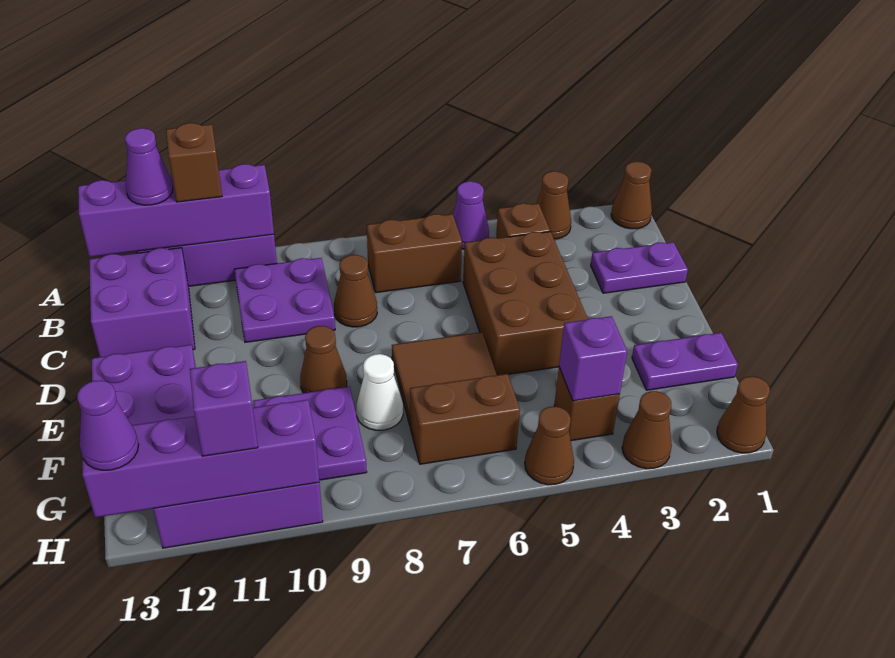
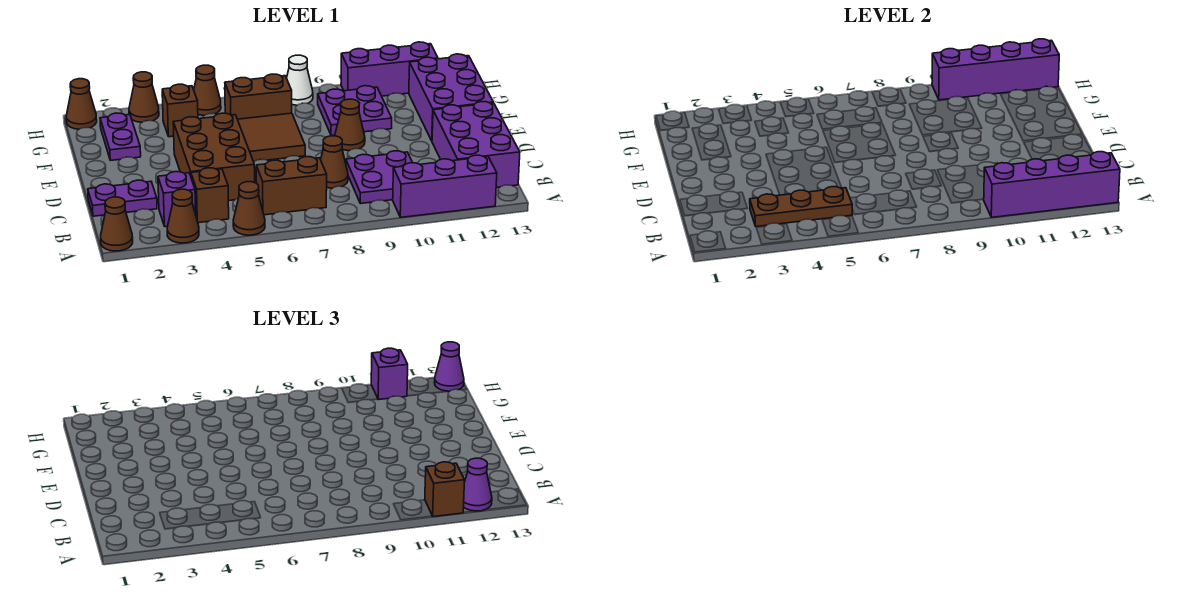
purple 1x1 cone [453,181,489,249] -> brown 1x1 cone [233,182,265,235]
none -> brown 1x3 plate [750,187,852,227]
purple 2x2 brick [89,248,195,357] -> purple 2x3 brick [432,102,520,188]
purple 1x2 plate [632,333,738,390] -> purple 1x2 plate turned to [100,113,141,160]
white 1x1 cone [356,354,403,430] -> white 1x1 cone moved to [287,55,313,105]
purple 1x1 brick [559,316,627,401] -> purple 1x1 brick moved to [158,172,196,227]

